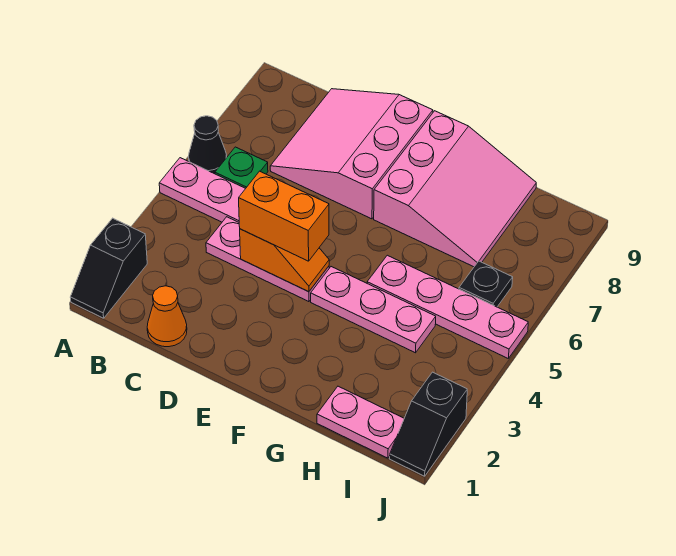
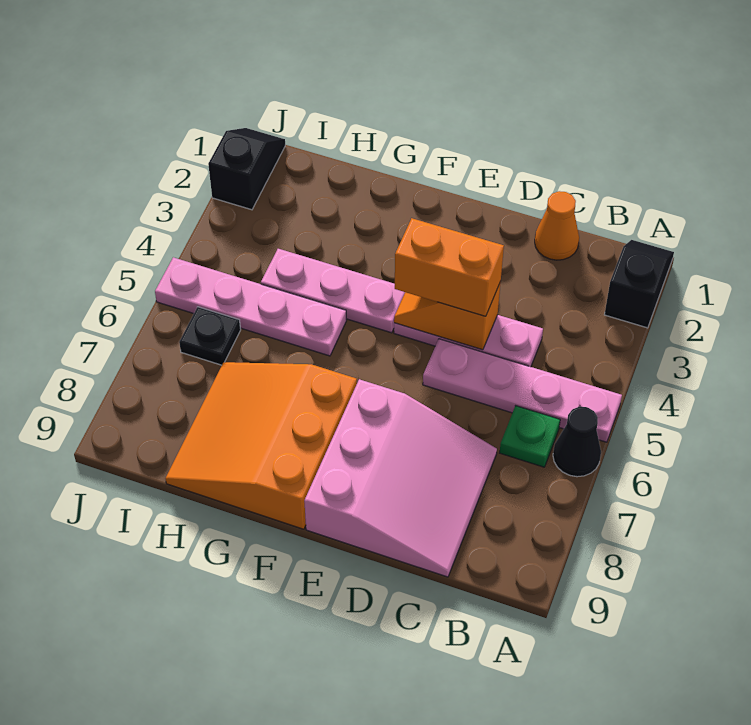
pink 3x3 slope [374,111,536,267] -> orange 3x3 slope [165,362,357,529]
pink 1x2 plate [317,386,404,458] -> none

